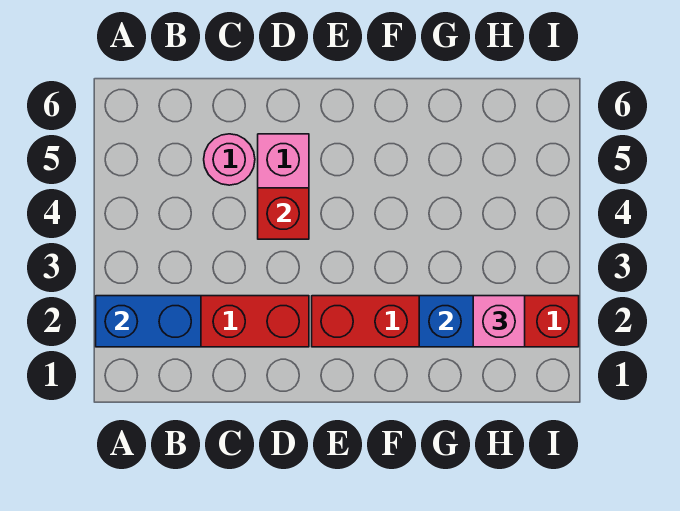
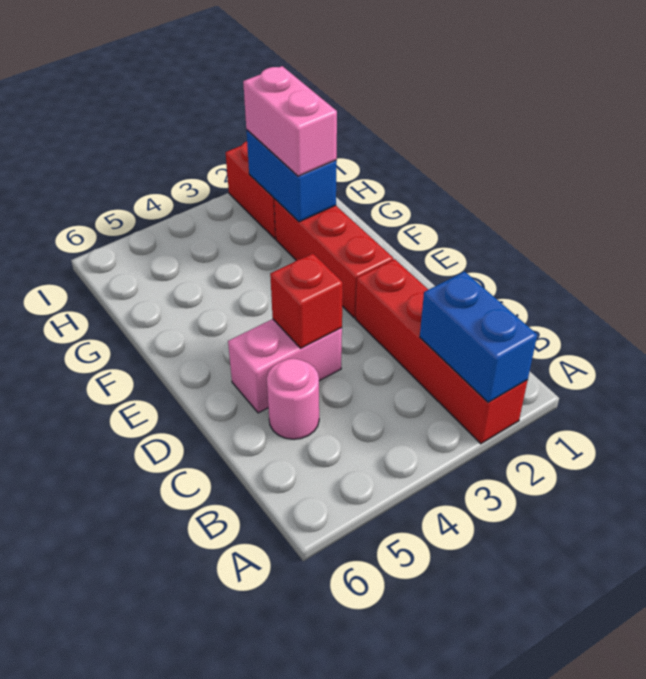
pink 1x1 brick [473,296,525,347] -> pink 1x2 brick [243,66,337,176]

